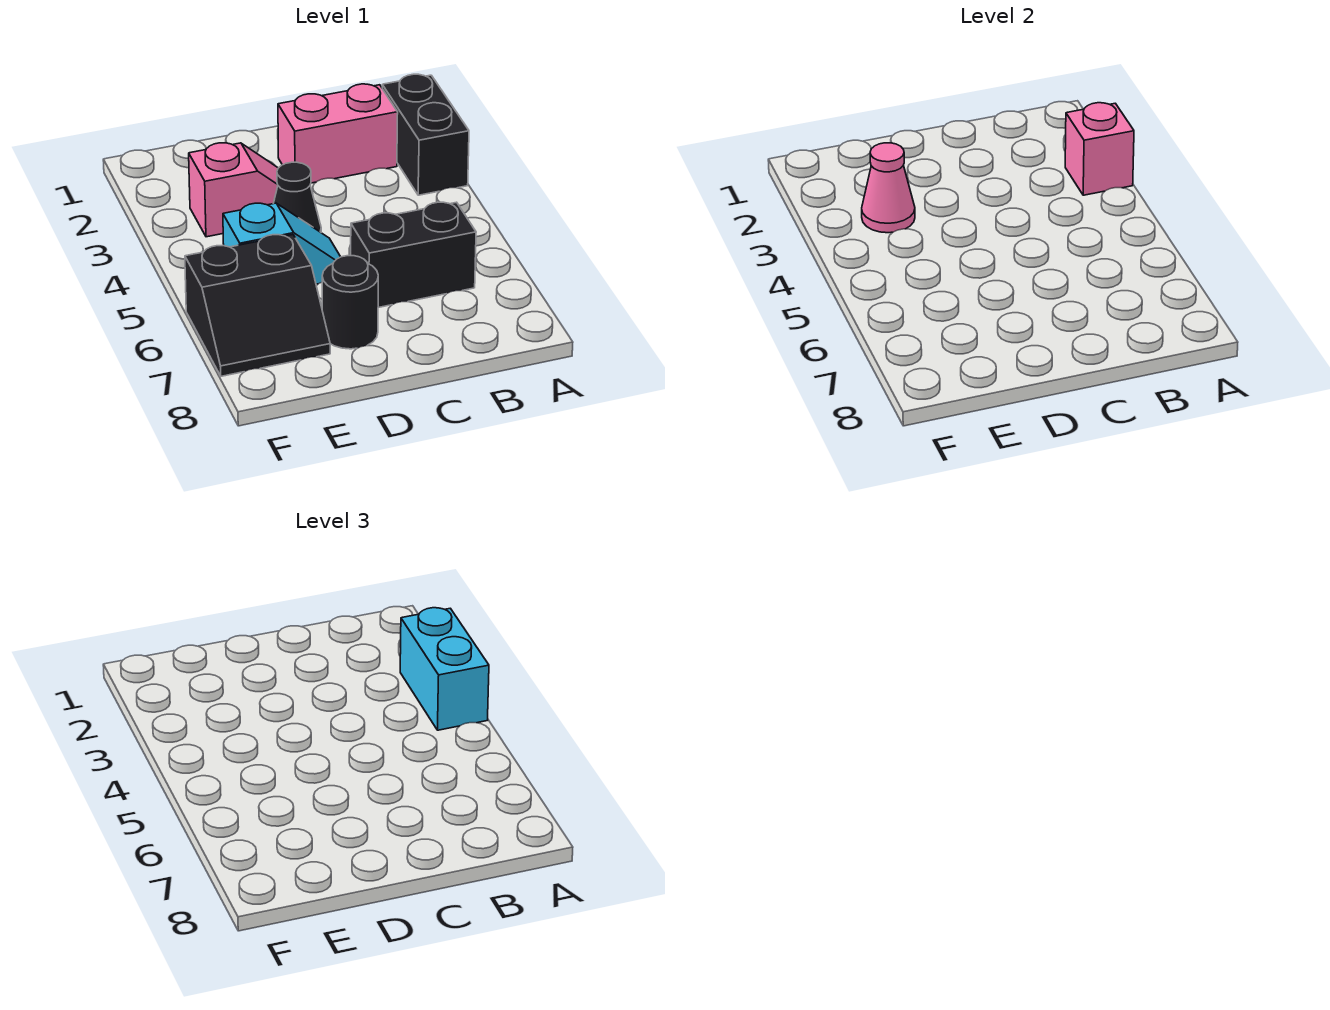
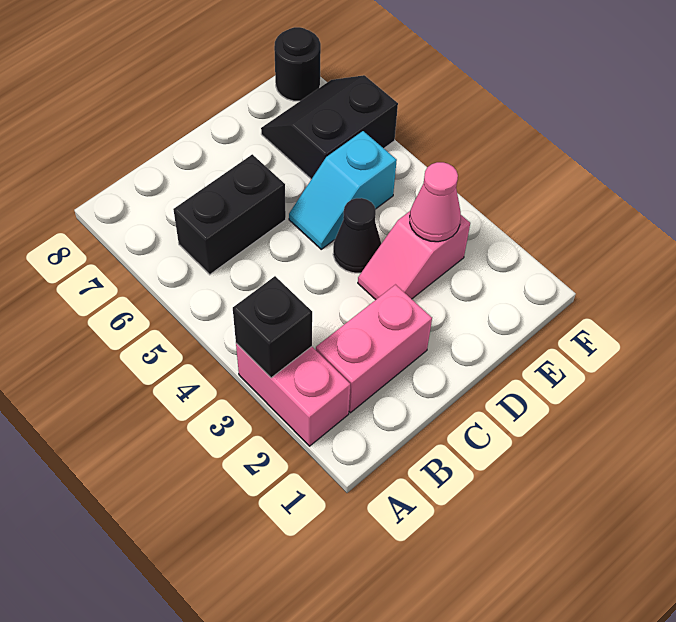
black 1x2 brick [382,74,469,195] -> pink 1x2 brick [236,343,350,446]
pink 1x1 brick [1065,103,1134,195] -> black 1x1 brick [233,276,312,378]
cyan 1x2 brick [400,608,489,730] -> none
black 1x1 round brick [322,256,378,349] -> black 1x1 round brick moved to [274,27,321,101]

